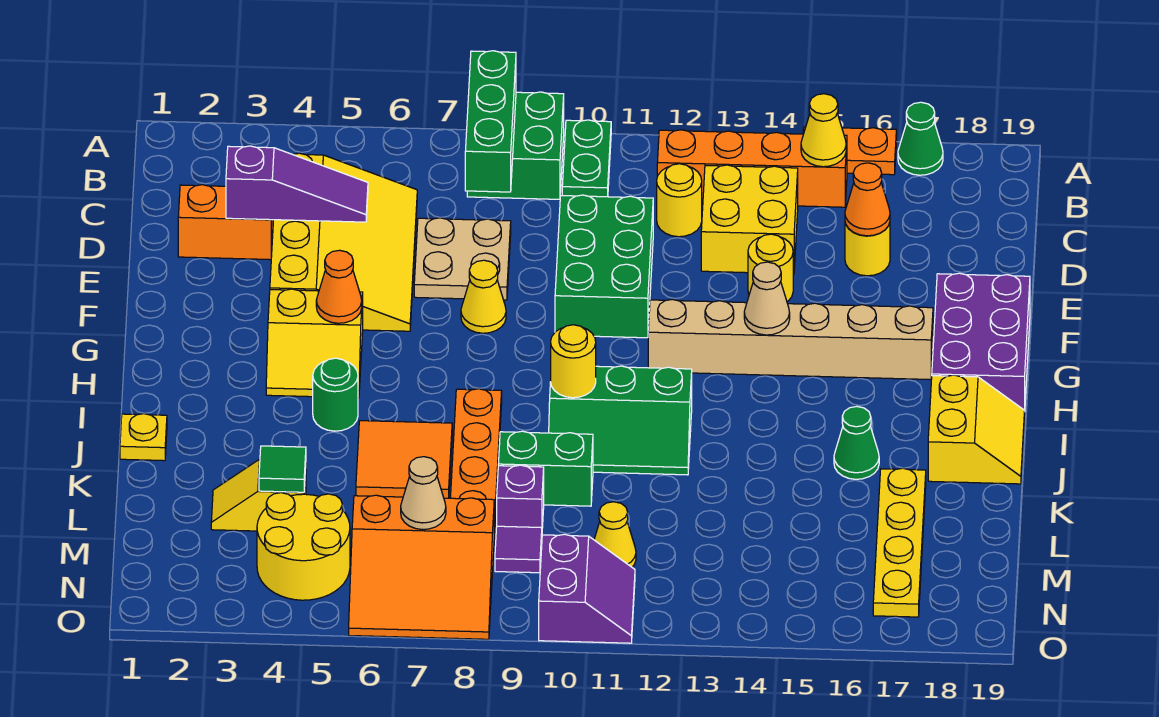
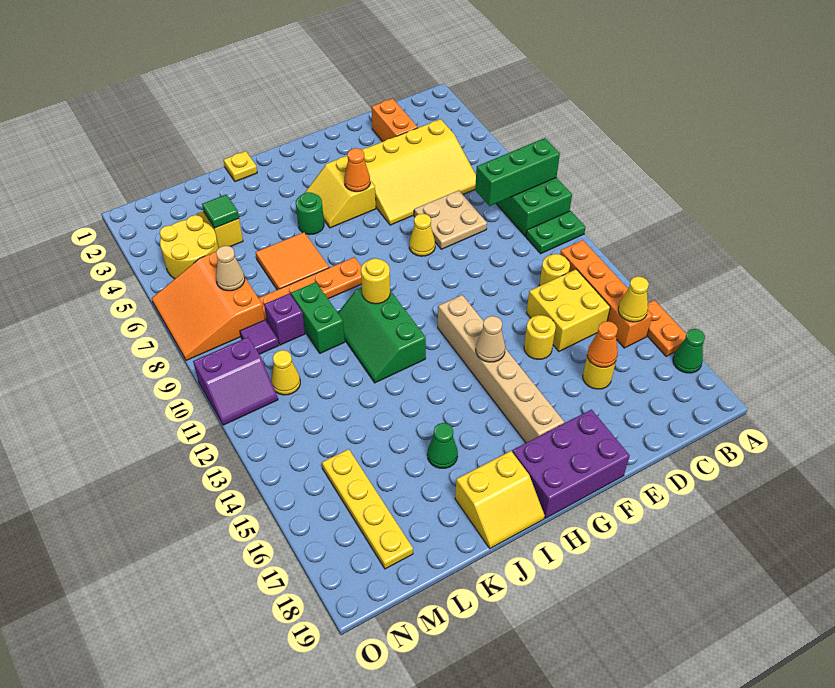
purple 1x3 slope [226,146,368,222] -> none
green 2x3 brick [555,195,653,338] -> none
yellow 1x4 plate [873,468,926,617] -> yellow 1x4 plate turned to [322,449,413,569]

